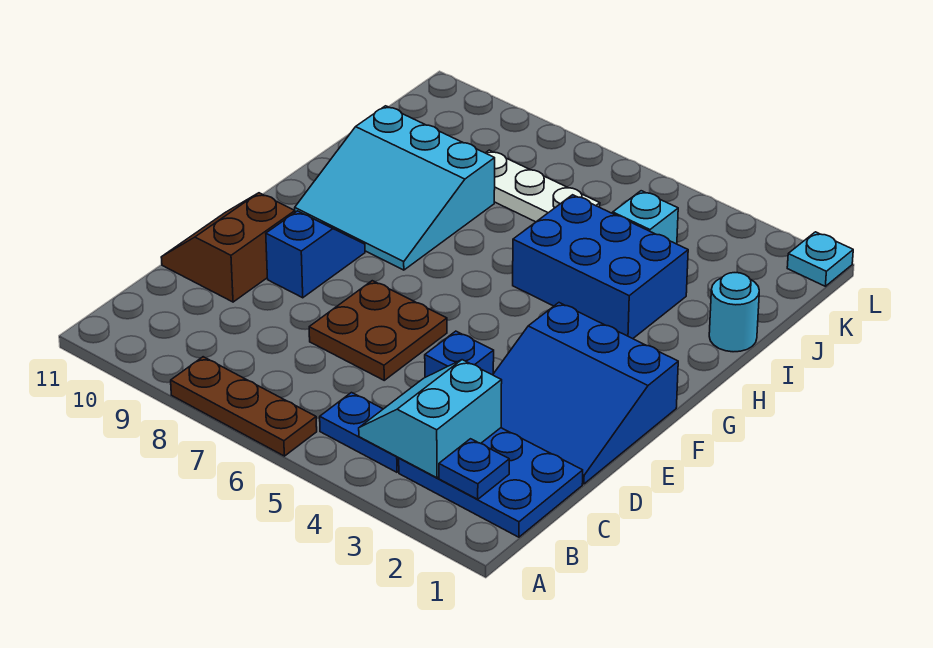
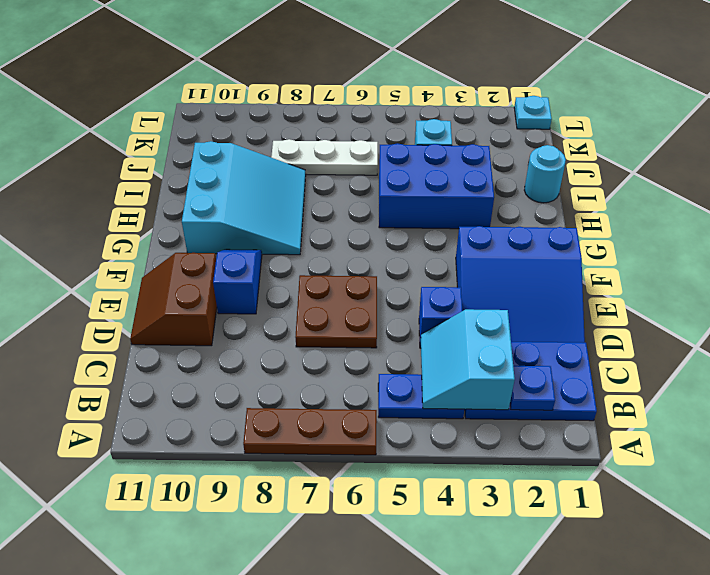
cyan 3x3 slope [295,106,495,270] -> cyan 3x3 slope turned to [182,141,306,255]

